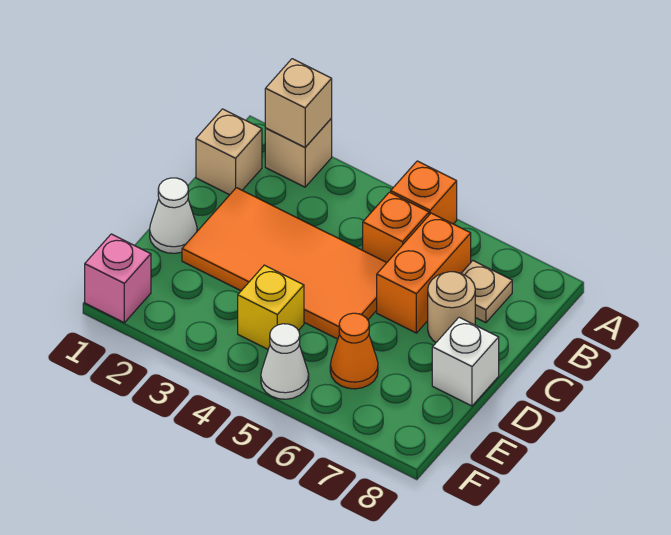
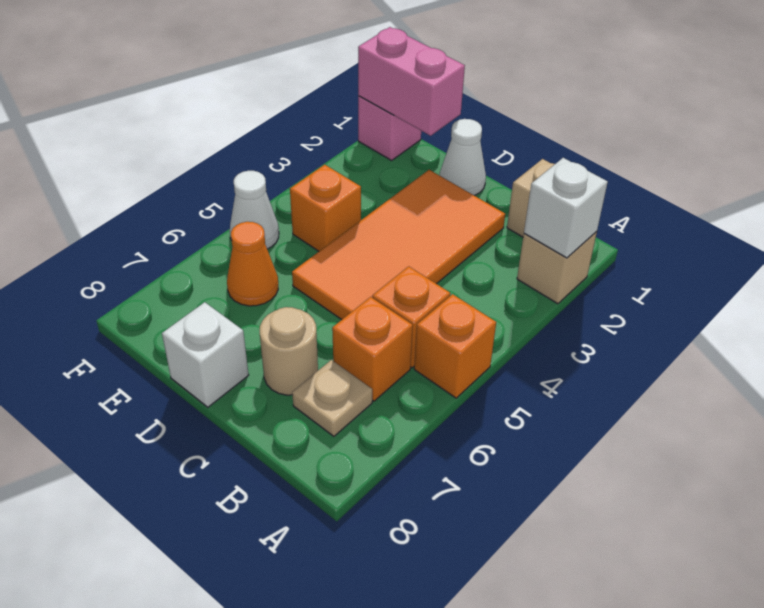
tan 1x1 brick [265,59,332,147] -> white 1x1 brick [524,158,608,258]
orange 1x2 brick [377,213,471,333] -> orange 1x1 brick [332,297,413,401]
none -> pink 1x2 brick [358,27,465,136]
yellow 1x1 brick [238,265,304,349] -> orange 1x1 brick [290,165,361,251]

